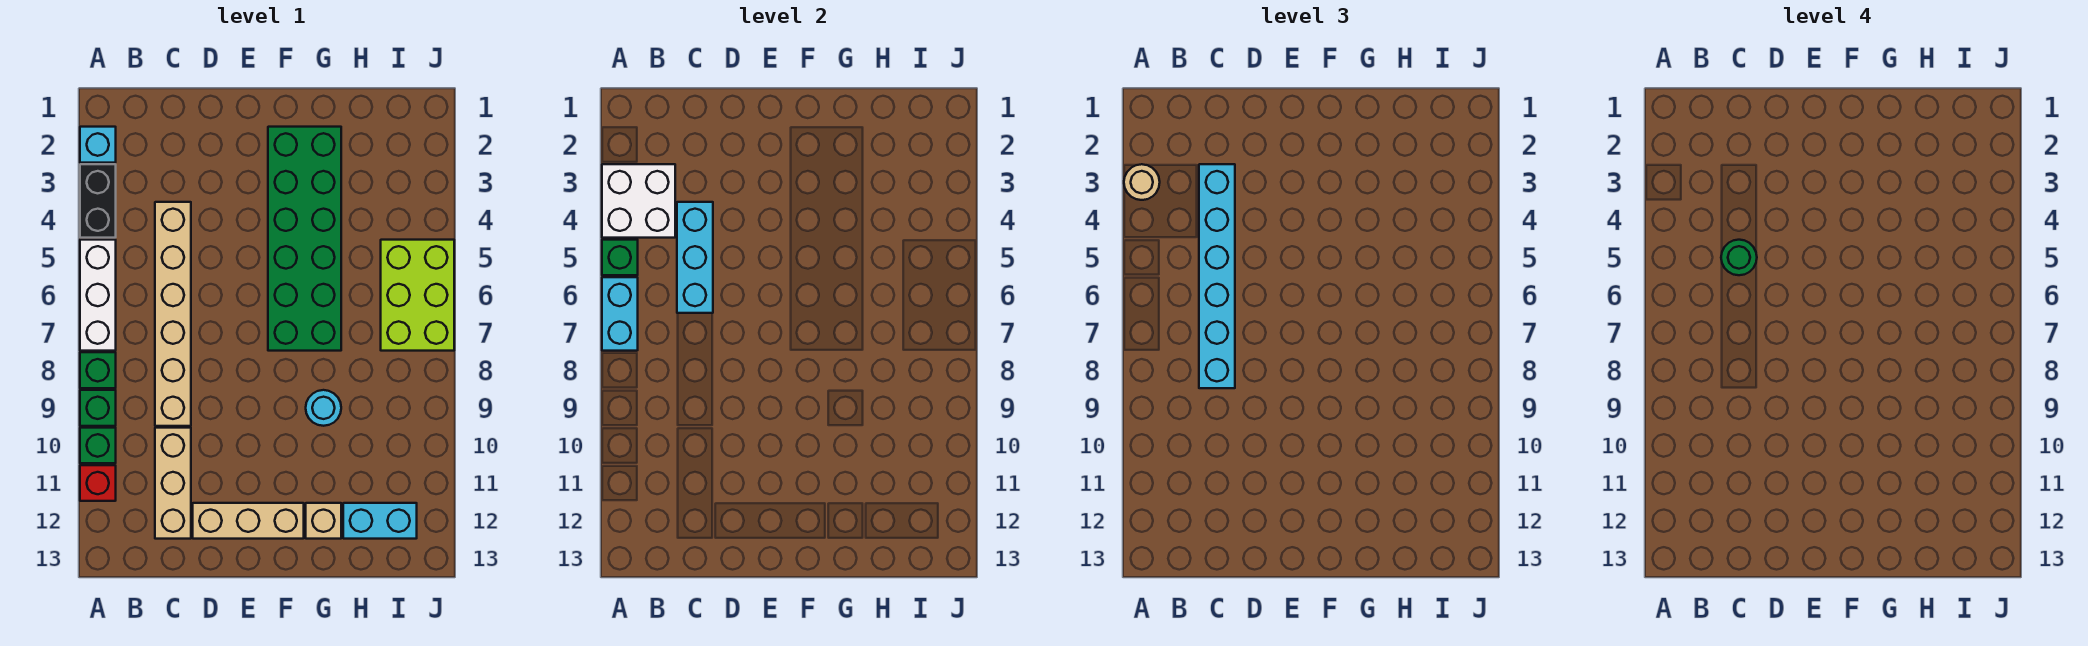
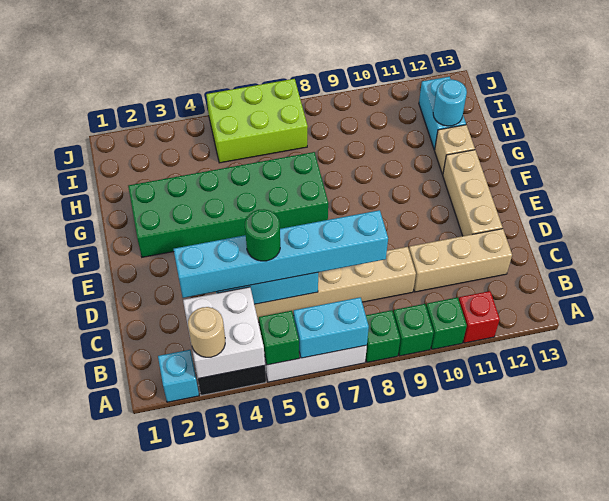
cyan 1x1 round brick [306,390,341,426] -> cyan 1x1 round brick moved to [433,80,467,126]

